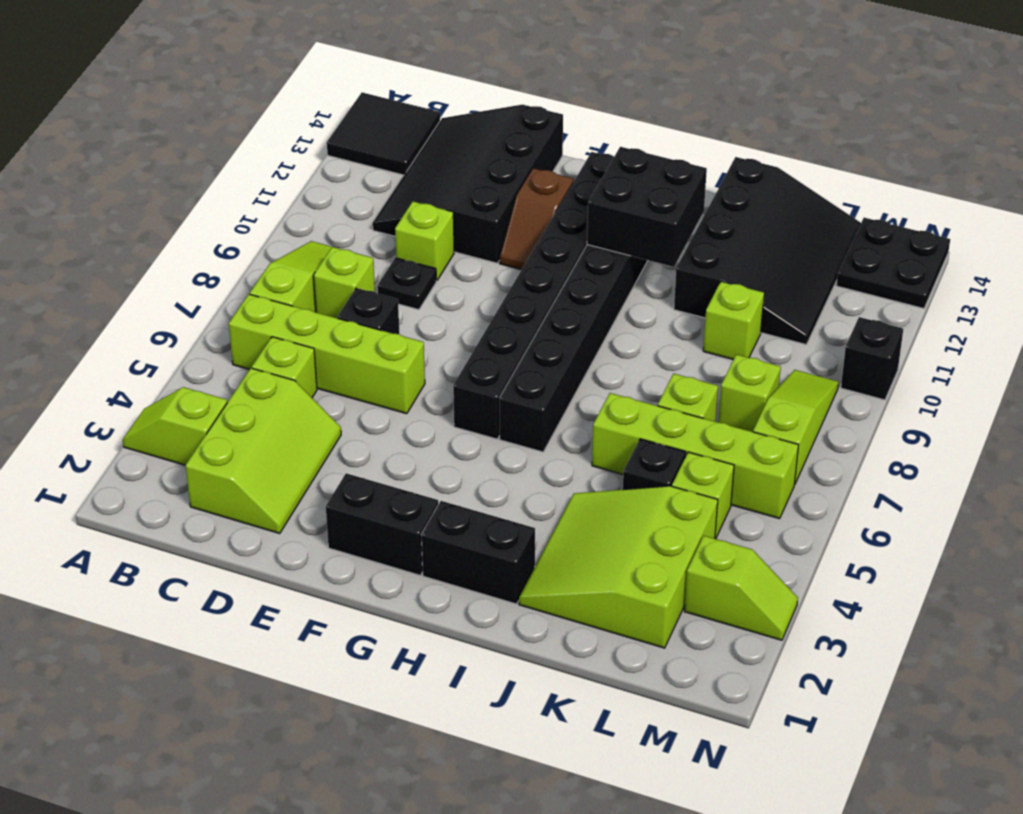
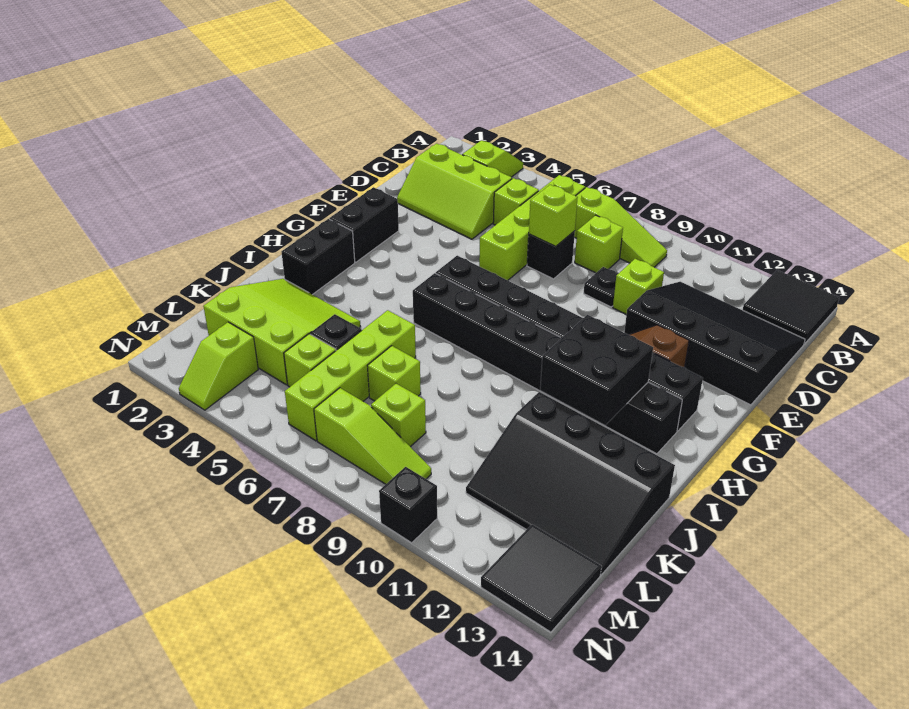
lime 1x1 brick [703,281,764,360] -> lime 1x1 brick moved to [529,185,578,247]
black 2x2 plate [836,218,950,308] -> black 2x2 tile [481,524,602,632]

